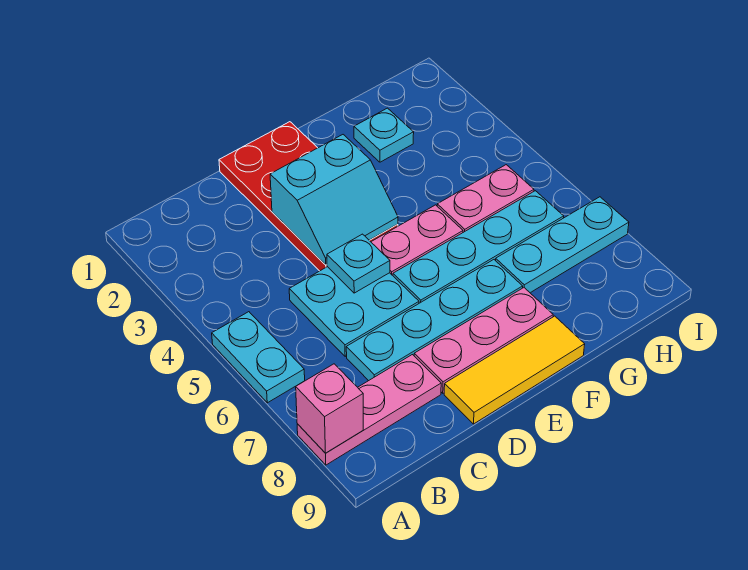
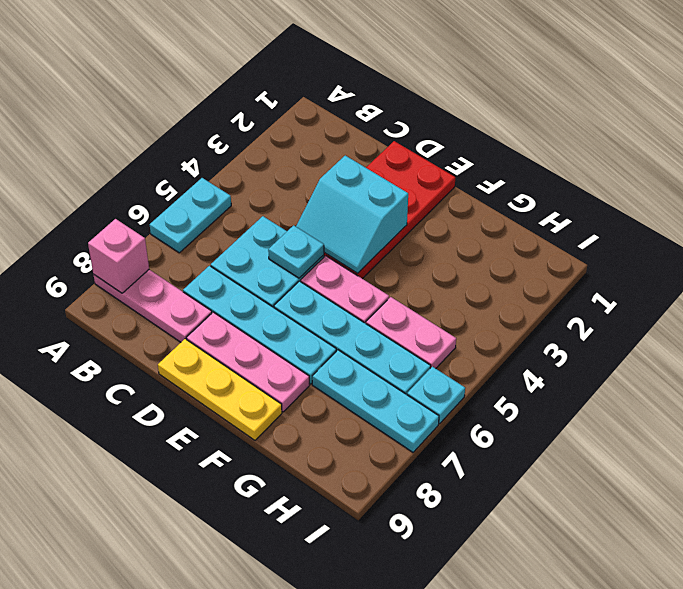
yellow 1x3 tile [444,316,585,424] -> yellow 1x3 plate [158,339,282,440]
cyan 1x1 plate [354,108,414,162] -> cyan 1x1 plate moved to [407,367,465,424]

